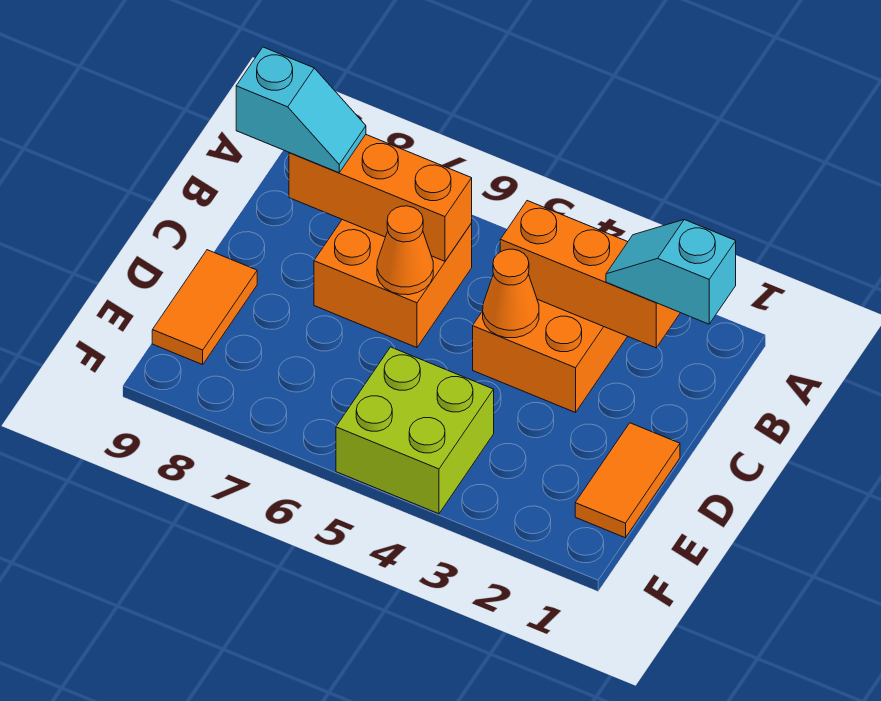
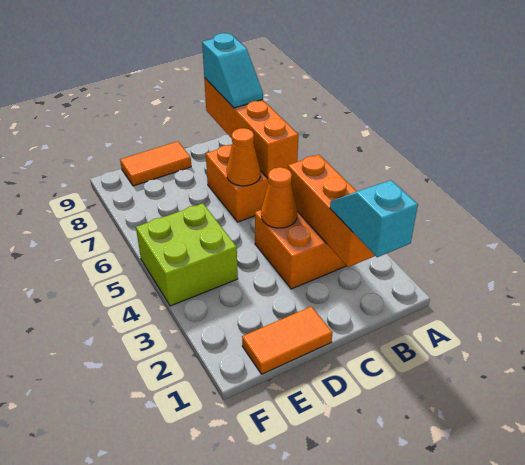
orange 1x3 brick [289,135,472,261] -> orange 1x4 brick [204,78,298,178]

